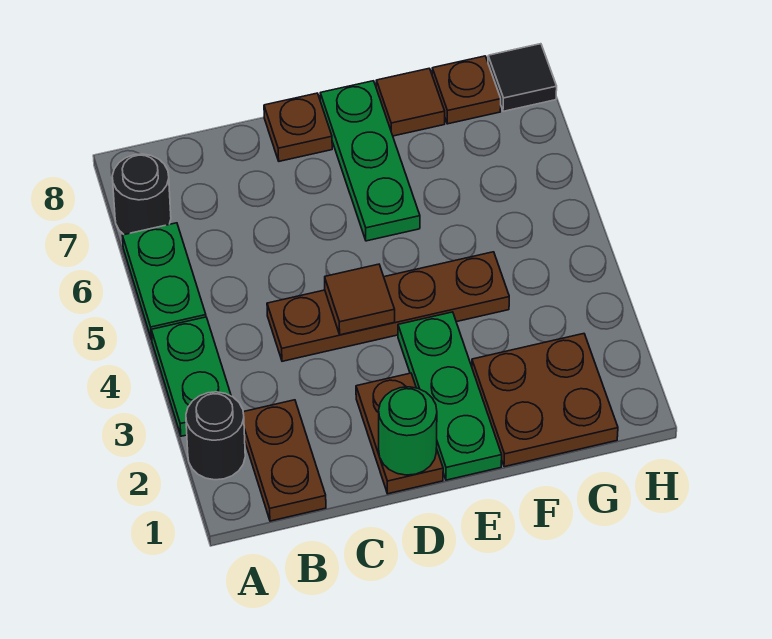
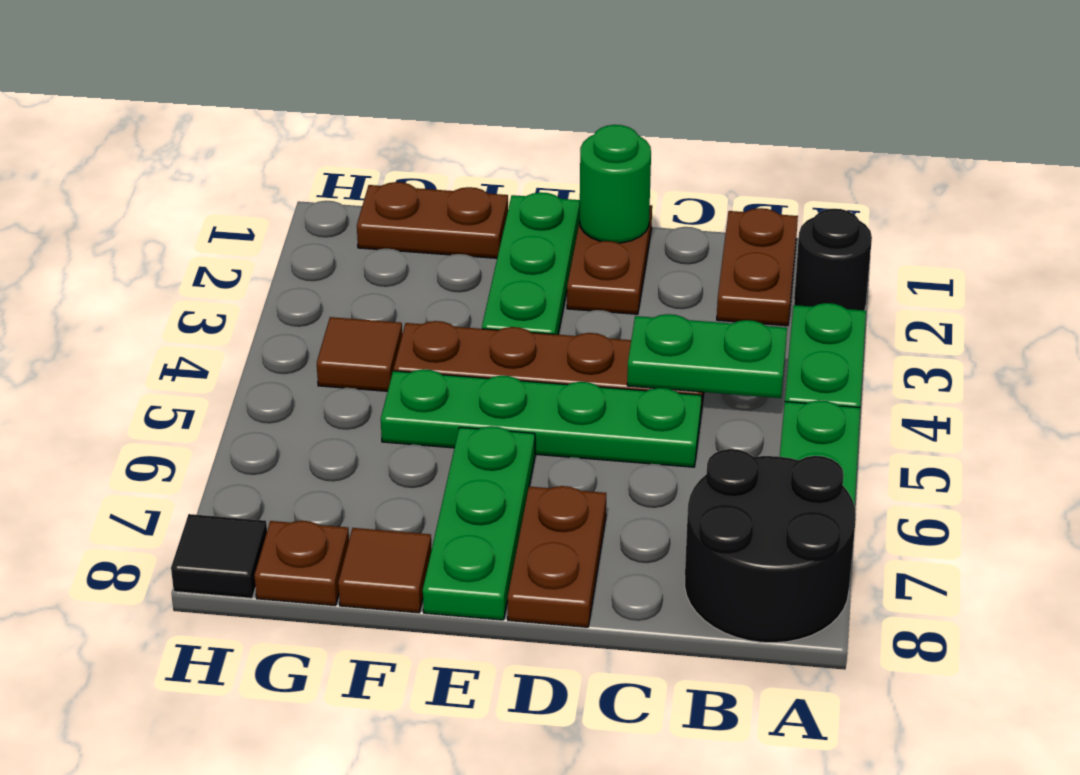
black 1x1 round brick [112,154,171,235] -> black 2x2 round brick [685,449,856,643]
none -> green 1x2 plate [627,314,787,398]
none -> green 1x4 plate [381,369,702,467]
brown 1x1 tile [325,264,395,335] -> brown 1x1 tile moved to [317,317,402,391]
brown 1x1 plate [264,93,332,161] -> brown 1x2 plate [508,486,606,627]
brown 2x2 plate [472,334,618,467] -> brown 1x2 plate [357,182,508,258]

